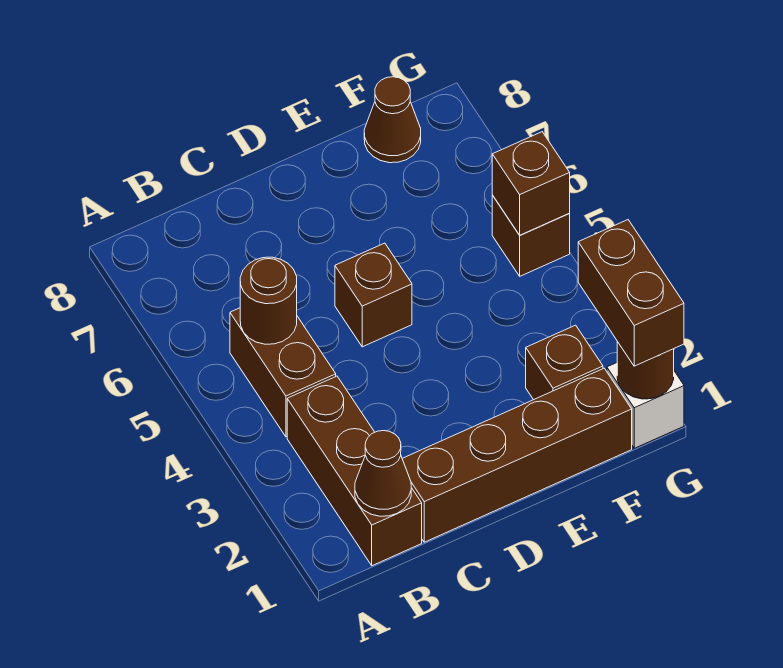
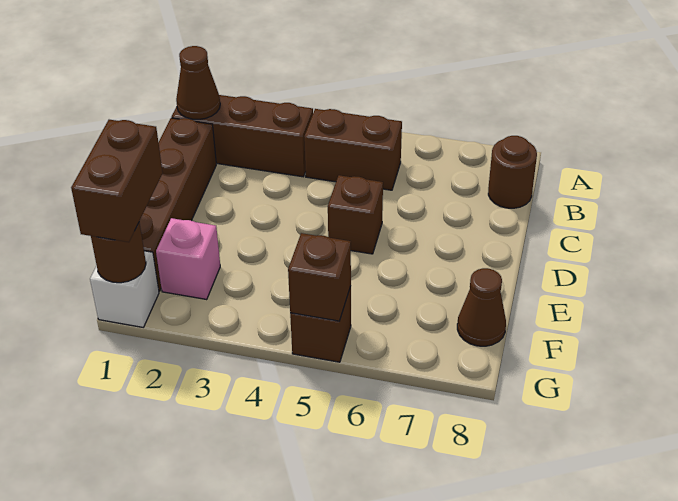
brown 1x1 round brick [240,257,297,344] -> brown 1x1 round brick moved to [488,136,537,208]
brown 1x1 brick [526,325,603,400] -> pink 1x1 brick [156,218,220,299]
brown 1x2 brick [578,220,684,366] -> brown 1x2 brick turned to [71,120,163,242]

